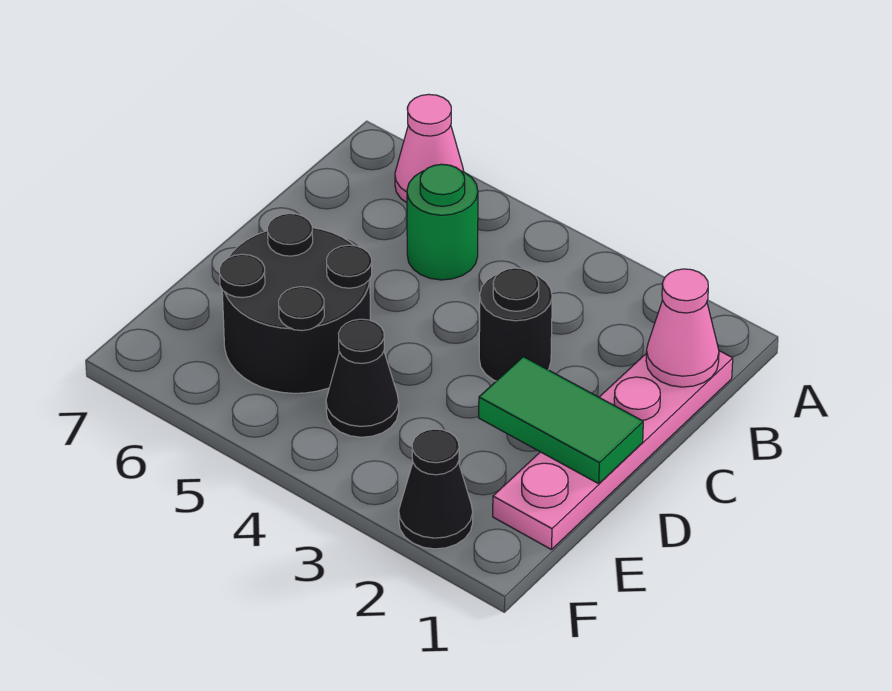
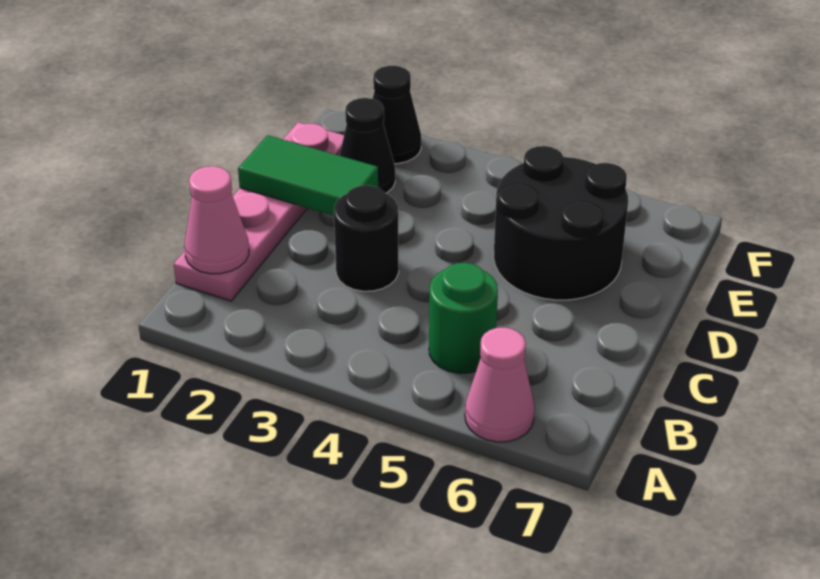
black 1x1 cone [326,319,399,437] -> black 1x1 cone moved to [339,98,395,193]

